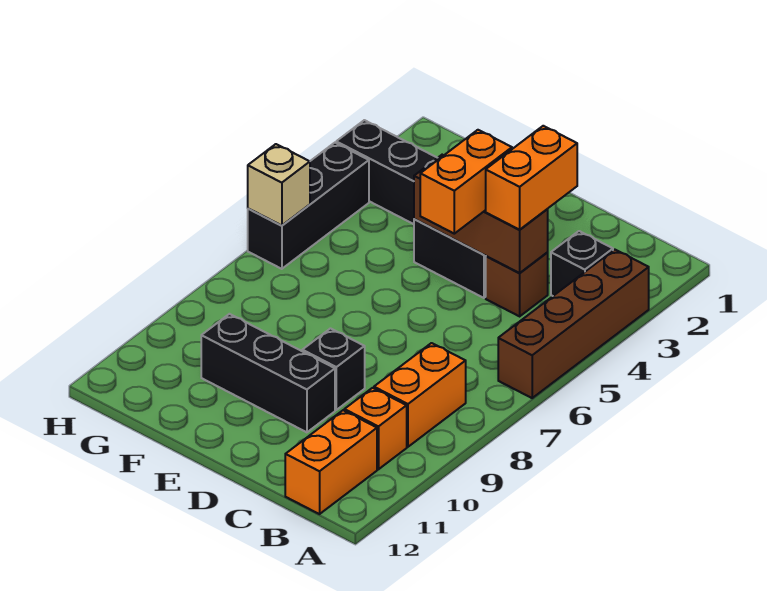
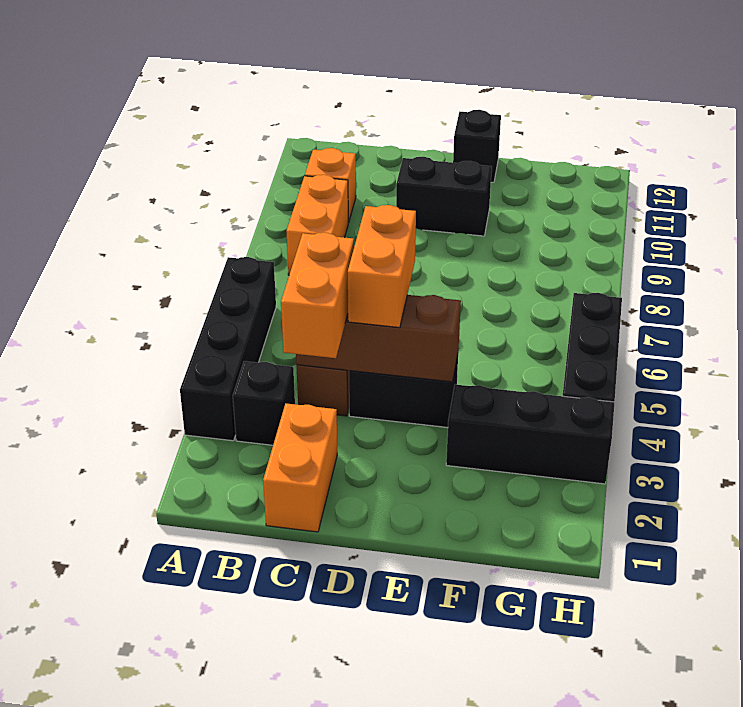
brown 1x4 brick [498,249,649,398] -> black 1x4 brick [180,257,276,441]
orange 1x2 brick [285,410,377,514] -> orange 1x2 brick moved to [263,404,337,532]
black 1x1 brick [302,329,365,410] -> black 1x1 brick moved to [453,110,501,182]
black 1x3 brick [201,314,335,432] -> black 1x2 brick [396,157,492,236]
tan 1x1 brick [248,144,310,226] -> none

